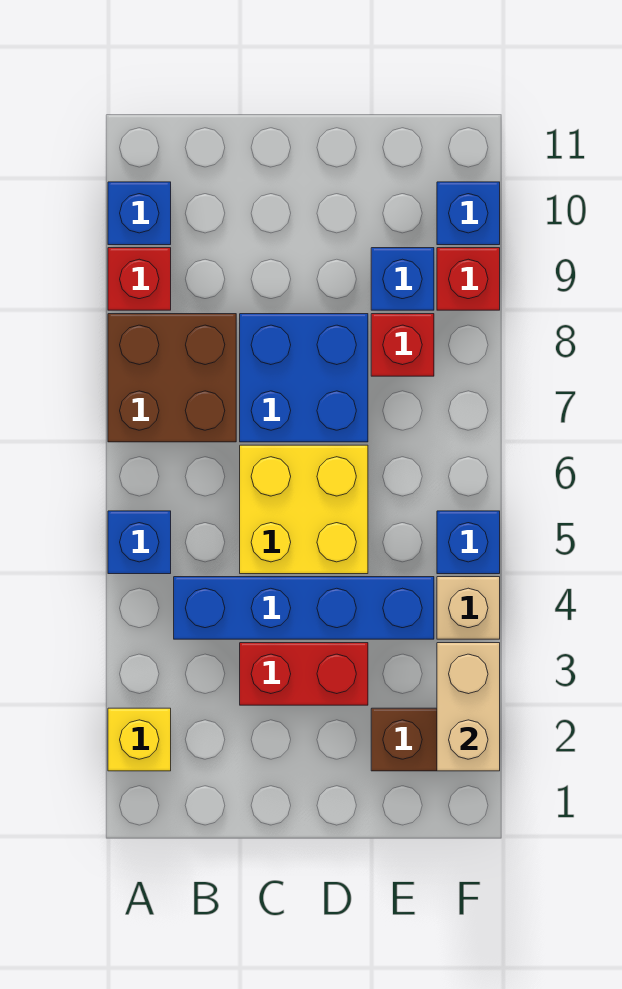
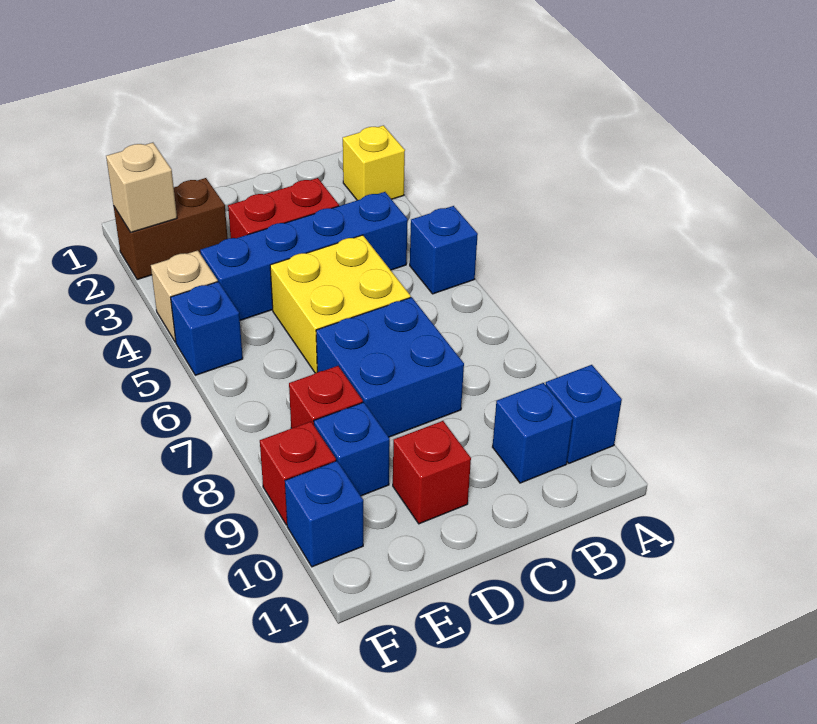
brown 2x2 brick [108,314,236,442] -> none
red 1x1 brick [108,248,171,310] -> red 1x1 brick moved to [393,421,471,524]
none -> blue 1x1 brick [493,383,573,483]
tan 1x2 brick [437,643,500,771] -> tan 1x1 brick [106,143,177,232]

